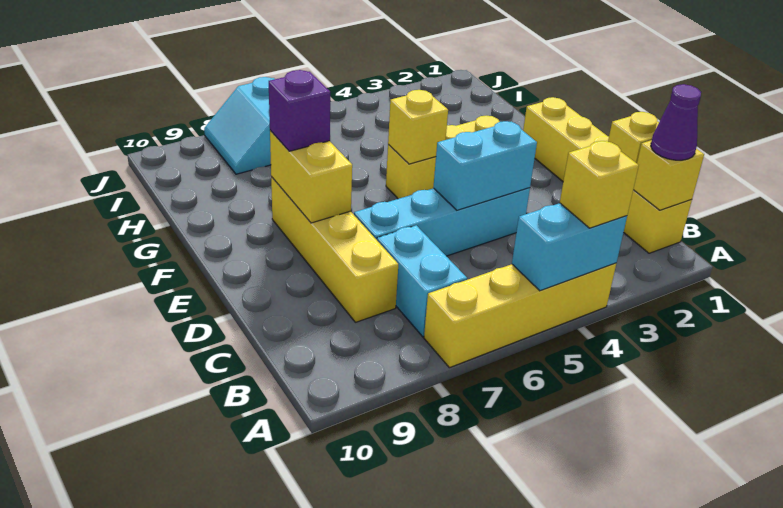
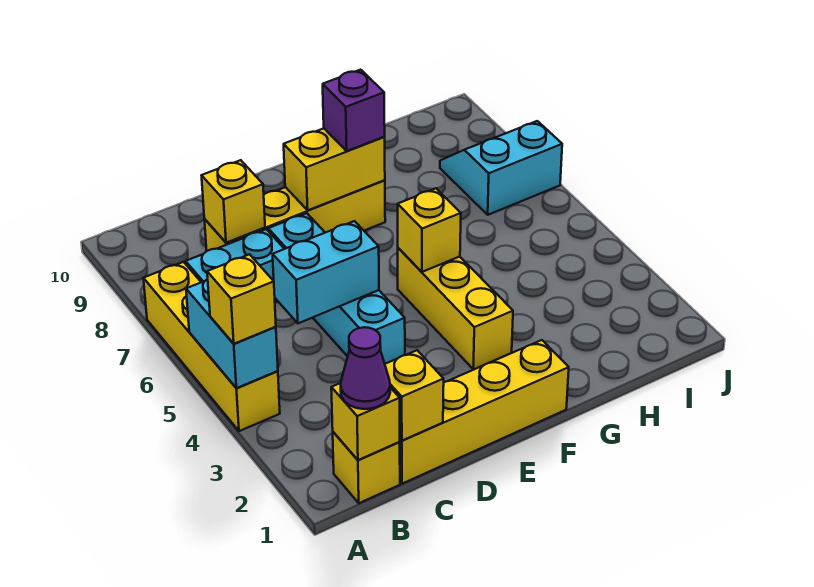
none -> yellow 1x1 brick [202,160,265,243]
cyan 1x2 brick [433,121,537,210] -> cyan 1x2 brick turned to [273,221,379,323]

